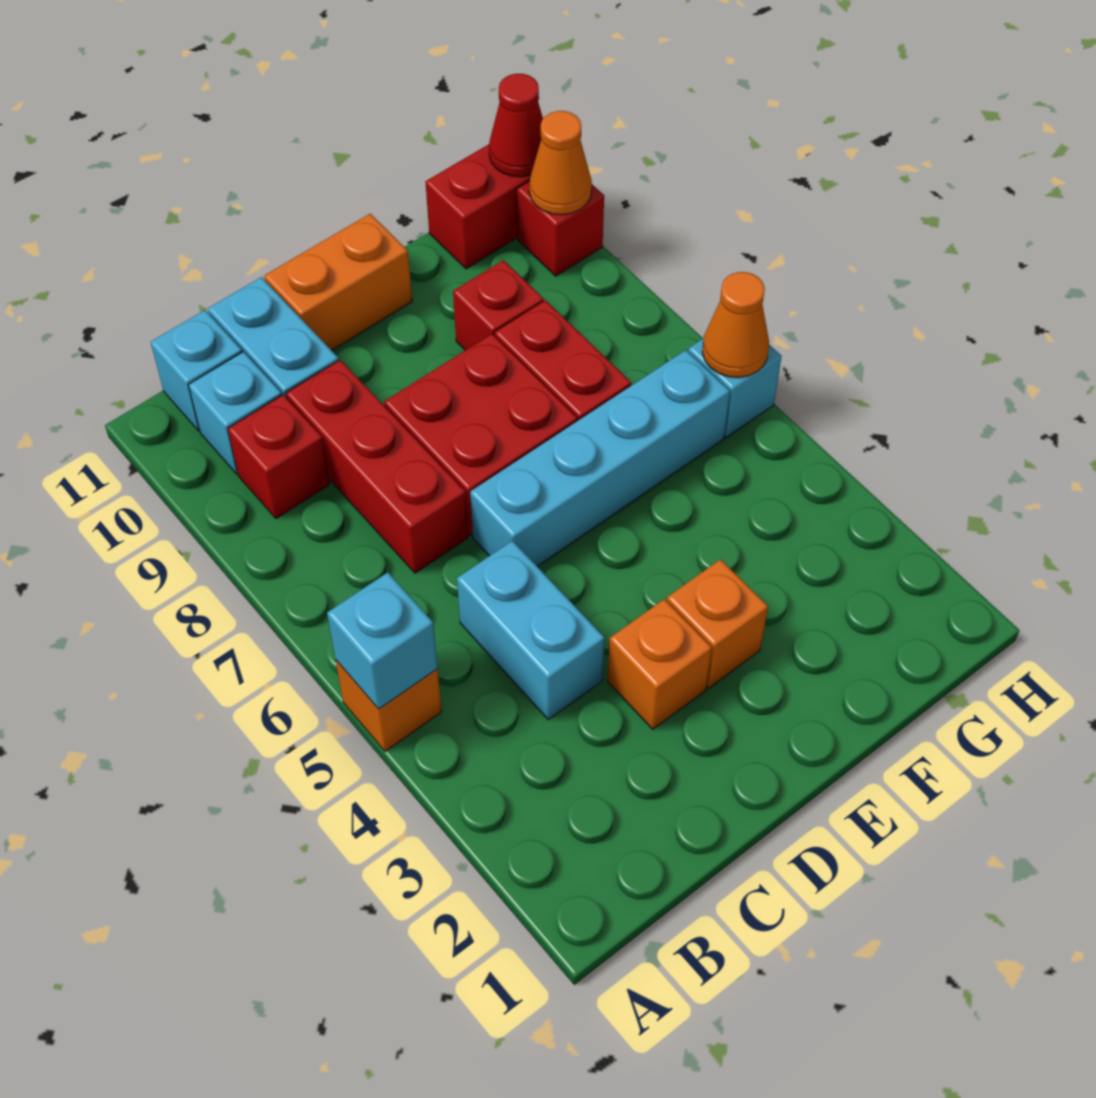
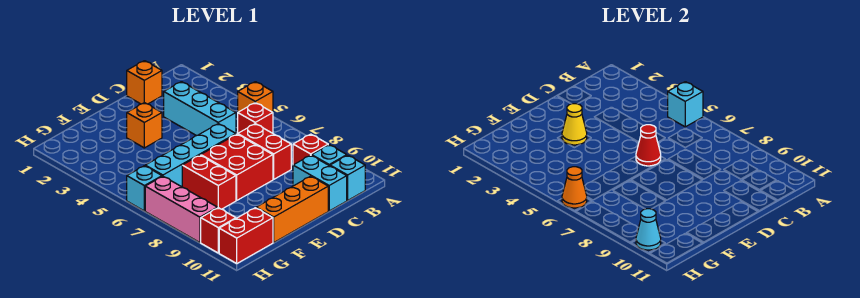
cyan 1x2 brick [457,541,604,720] -> cyan 1x3 brick [164,82,236,136]
red 1x3 brick [286,360,468,573] -> red 1x2 brick [238,124,291,179]
orange 1x1 brick [607,599,712,729] -> orange 1x1 brick moved to [127,61,162,104]
orange 1x2 brick [264,214,412,350] -> orange 1x3 brick [256,176,328,242]
none -> yellow 1x1 cone [562,104,587,145]
red 1x1 brick [453,260,544,350] -> red 1x1 brick moved to [238,103,273,133]
none -> pink 1x3 brick [145,176,217,243]
orange 1x1 cone [529,111,592,215] -> cyan 1x1 cone [636,209,661,250]
red 1x1 cone [489,74,543,177] -> red 1x1 cone moved to [636,125,661,166]

